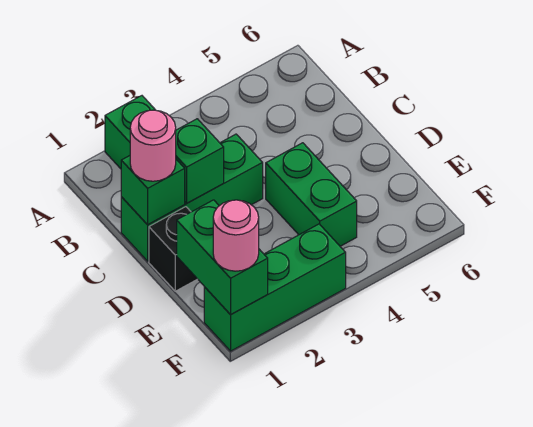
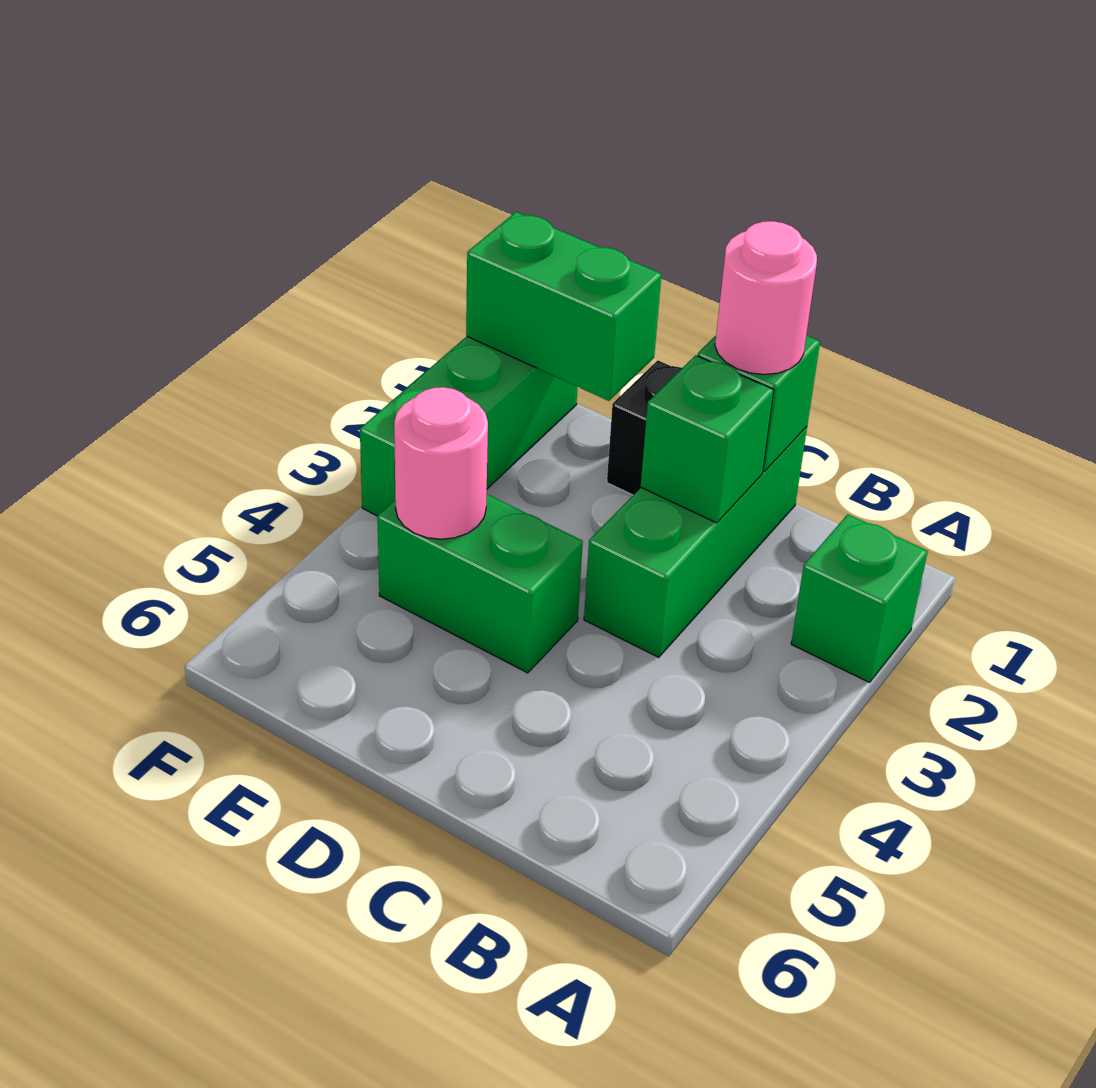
pink 1x1 round brick [213,200,259,271] -> pink 1x1 round brick moved to [394,387,488,539]

